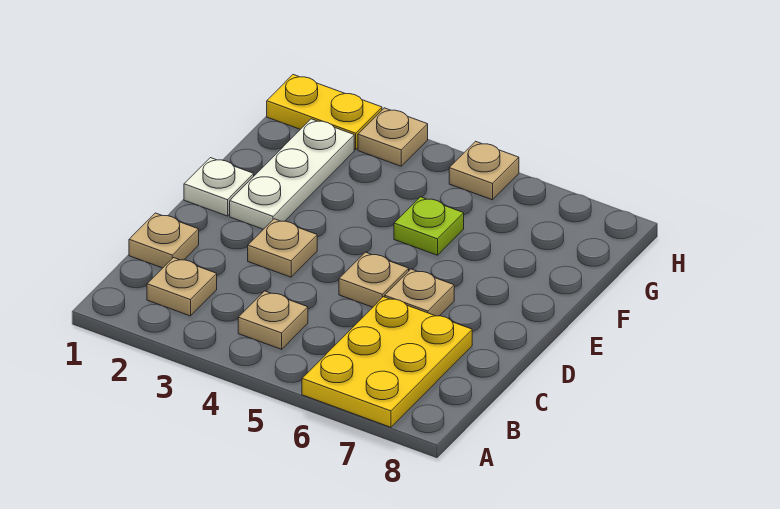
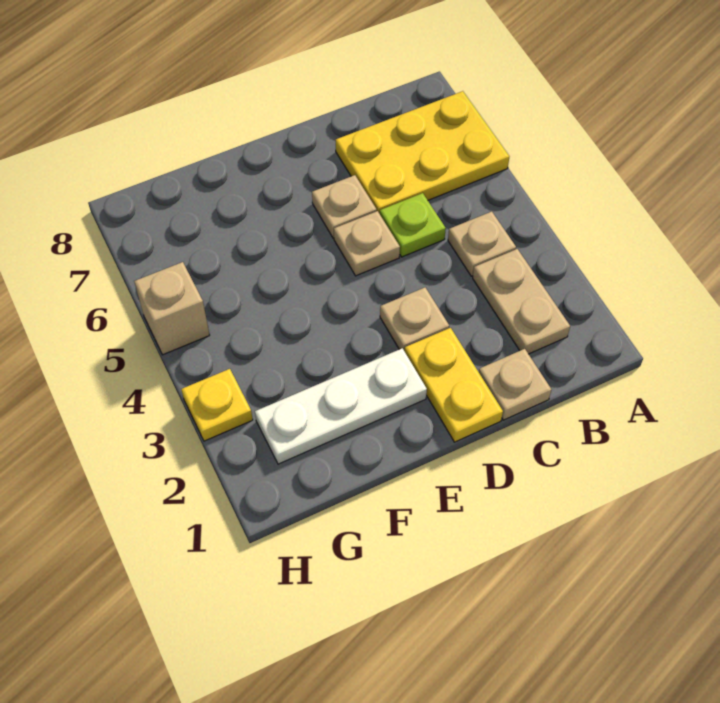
tan 1x1 plate [147,258,217,316] -> tan 1x2 plate [473,249,570,354]
white 1x1 plate [184,158,254,216] -> none
lime 1x1 plate [394,197,464,255] -> lime 1x1 plate moved to [380,193,446,257]
yellow 1x2 plate [267,75,382,150] -> yellow 1x2 plate moved to [405,328,503,442]
tan 1x1 plate [358,108,428,166] -> yellow 1x1 plate [181,369,253,441]
tan 1x1 plate [449,141,519,200] -> tan 1x1 brick [134,262,210,355]

